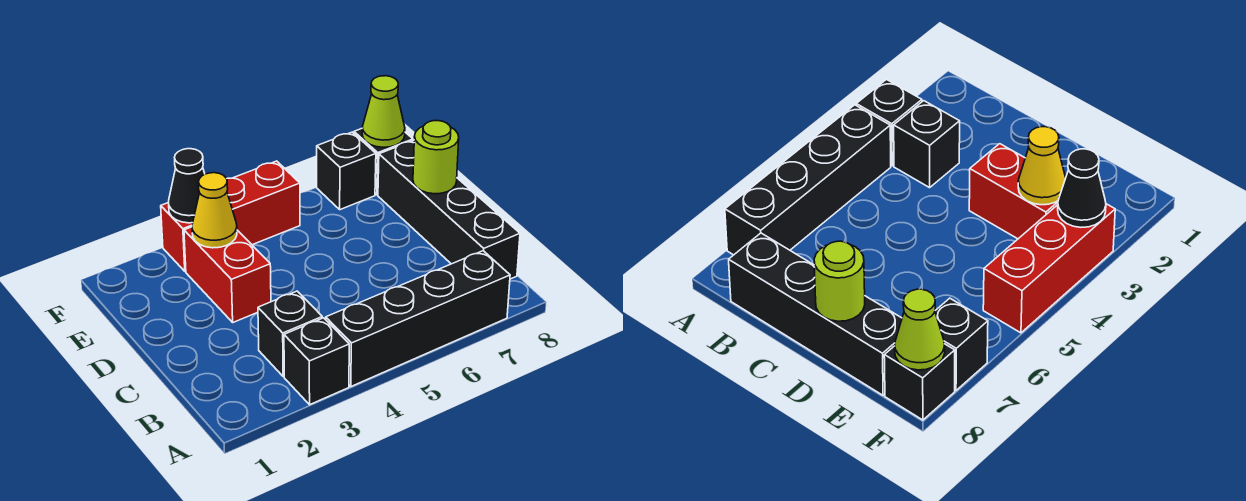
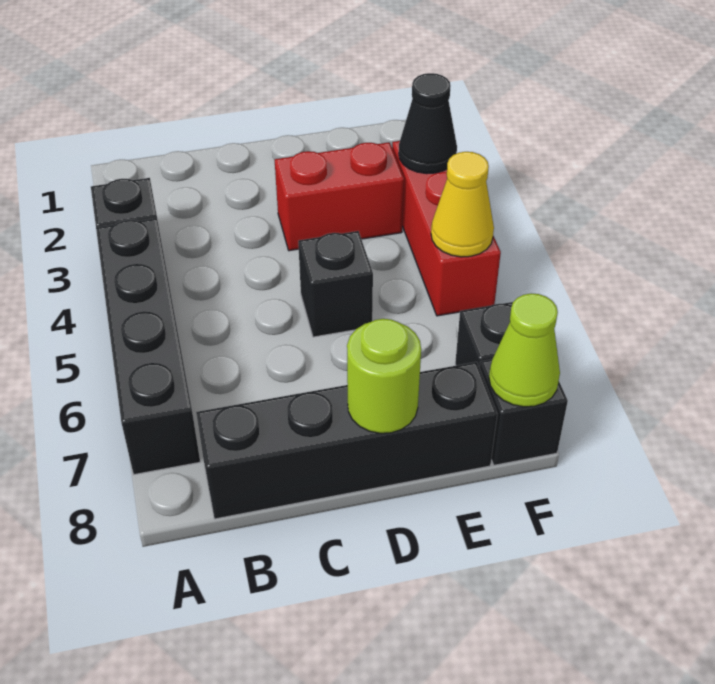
black 1x1 brick [258,291,322,376] -> black 1x1 brick moved to [298,231,373,337]
yellow 1x1 cone [192,173,237,248] -> yellow 1x1 cone moved to [431,152,494,257]

